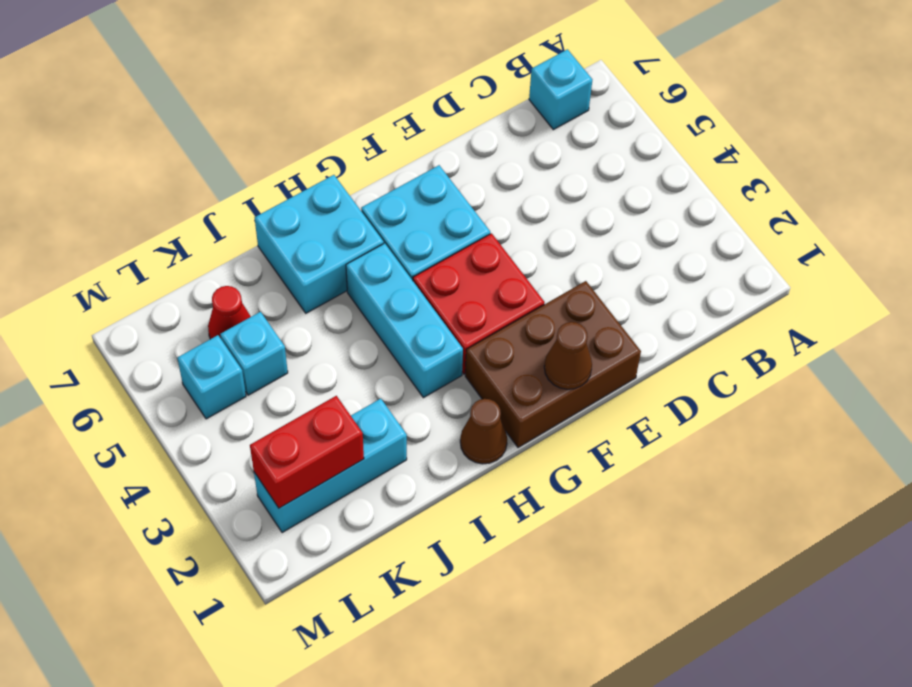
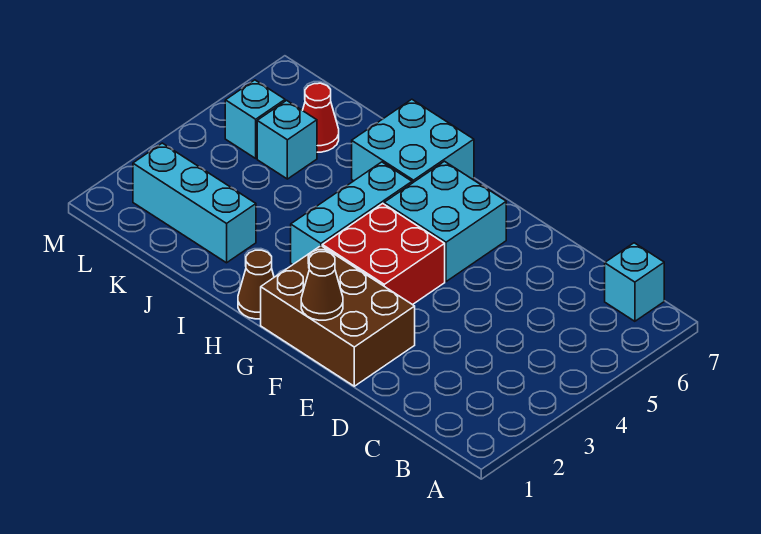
red 1x2 brick [250,396,364,508] -> none

